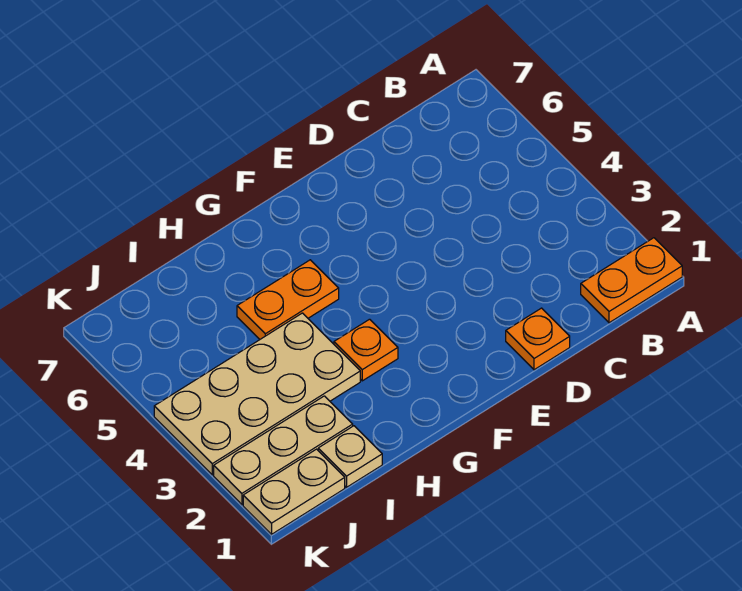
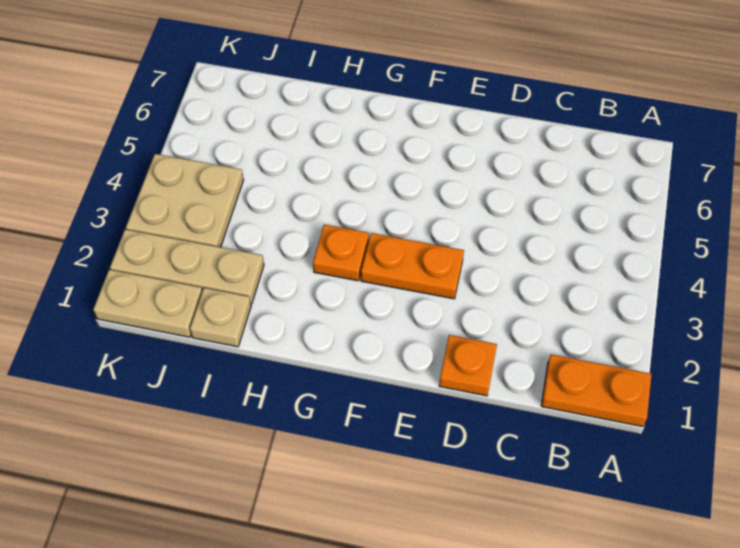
orange 1x2 plate [237,260,339,339] -> orange 1x2 plate moved to [361,233,464,299]
tan 2x4 plate [154,313,360,475] -> tan 2x2 plate [126,154,244,247]

